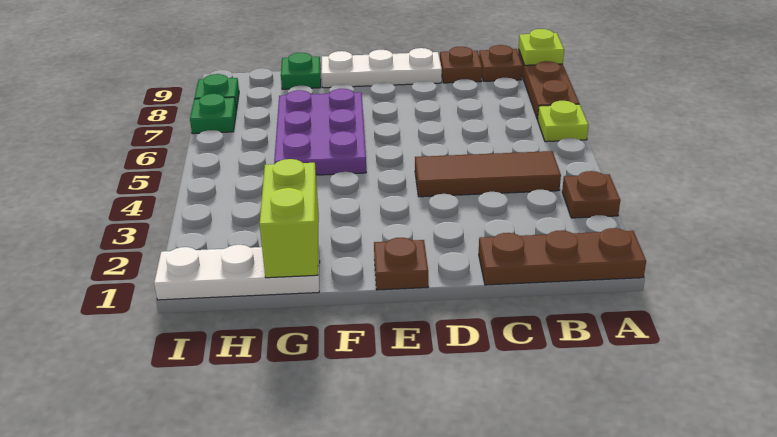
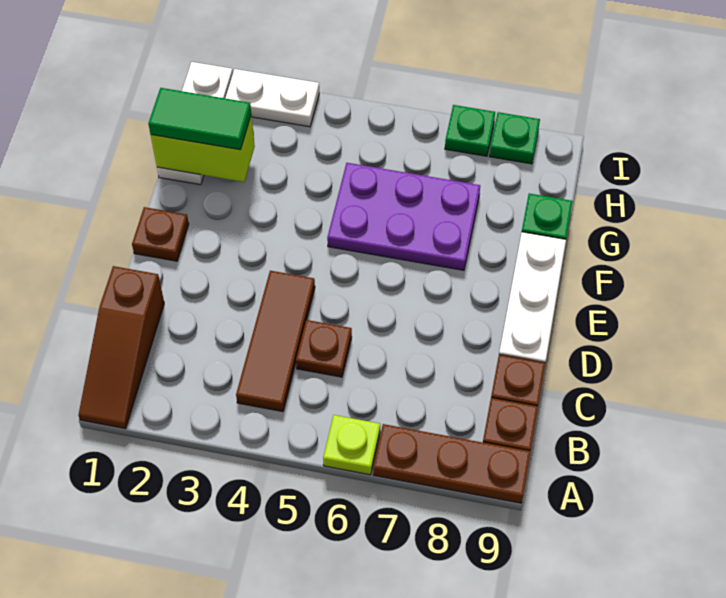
brown 1x3 plate [479,228,646,285] -> brown 1x3 slope [79,266,164,429]
brown 1x1 plate [562,171,620,218] -> brown 1x1 plate moved to [296,320,352,377]
lime 1x1 plate [519,29,564,65] -> none
none -> green 1x2 tile [148,88,251,150]
none -> white 1x2 plate [226,69,319,127]

